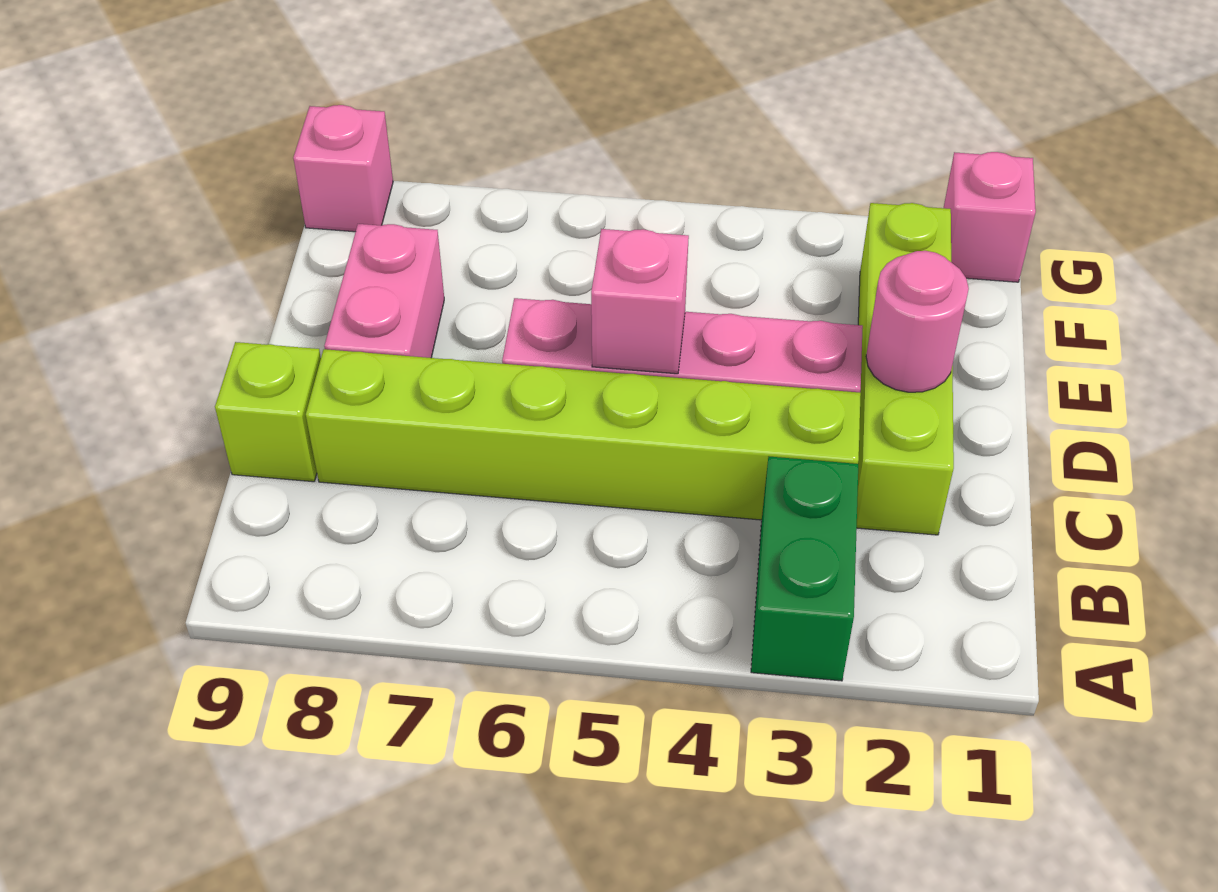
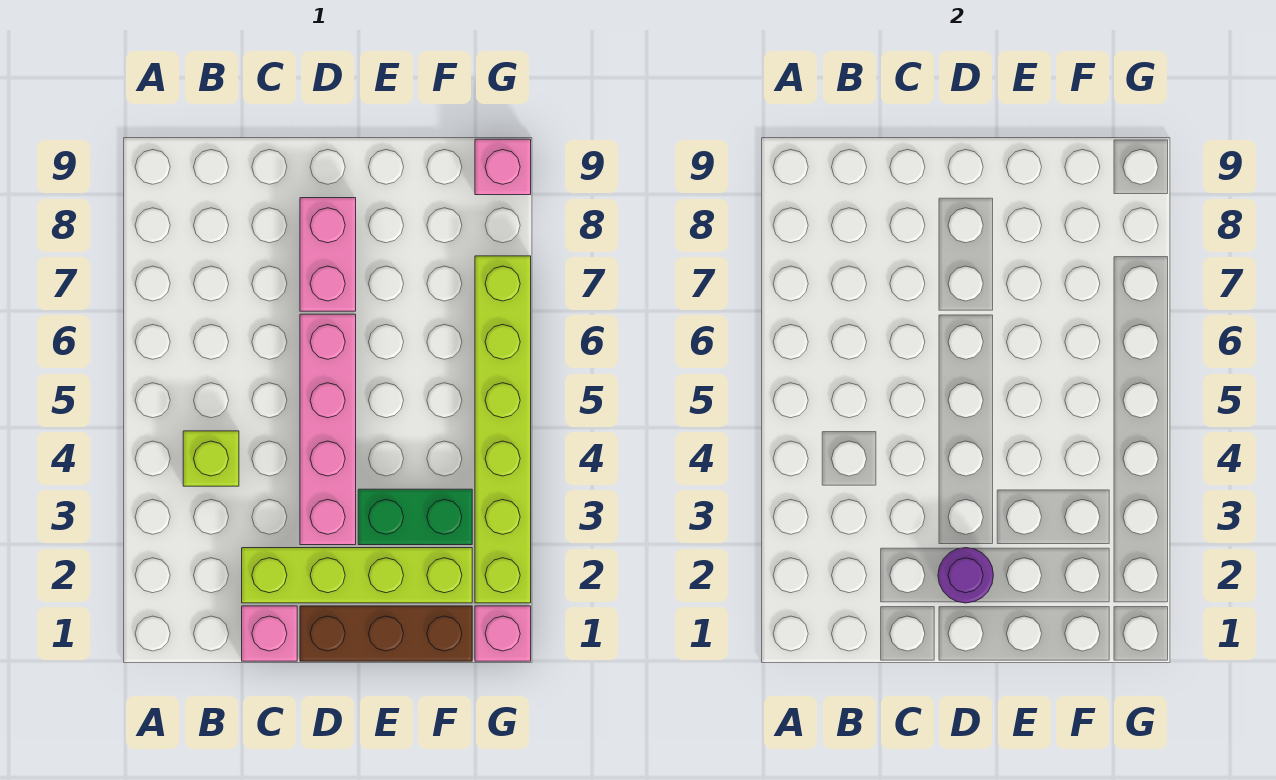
green 1x2 brick [751,457,858,681] -> green 1x2 brick moved to [358,489,472,545]
lime 1x6 brick [306,349,861,520] -> lime 1x6 brick moved to [475,256,531,603]
lime 1x1 brick [215,342,321,482] -> lime 1x1 brick moved to [183,431,239,486]
none -> brown 1x3 brick [300,606,472,661]
pink 1x1 round brick [866,251,969,392] -> purple 1x1 round brick [938,548,993,603]
pink 1x1 brick [591,229,689,374] -> pink 1x1 brick moved to [242,606,297,661]
pink 1x2 brick [324,224,444,358] -> pink 1x2 brick turned to [300,198,356,311]

